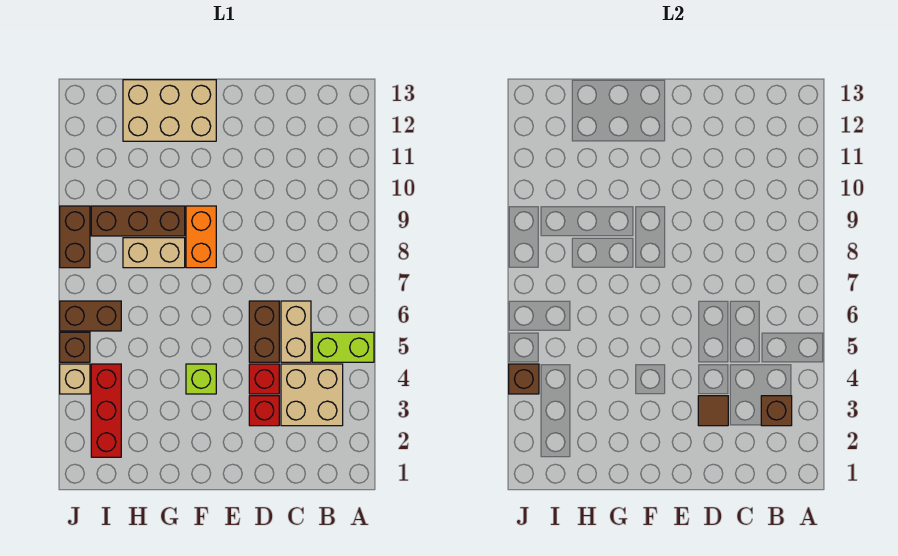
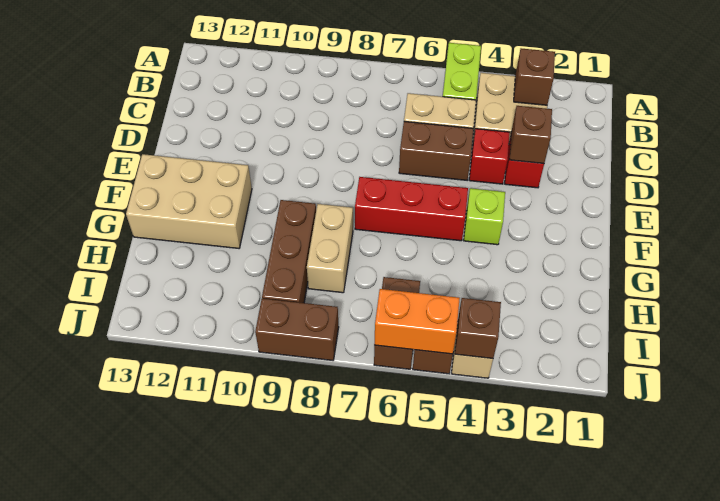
brown 1x1 tile [698,396,728,426] -> brown 1x1 brick [509,106,552,164]
orange 1x2 brick [186,206,216,268] -> orange 1x2 brick moved to [374,289,460,354]
tan 2x3 brick [123,80,216,141] -> tan 2x3 brick turned to [126,154,252,248]
red 1x3 brick [91,364,121,457] -> red 1x3 brick moved to [355,177,468,241]

